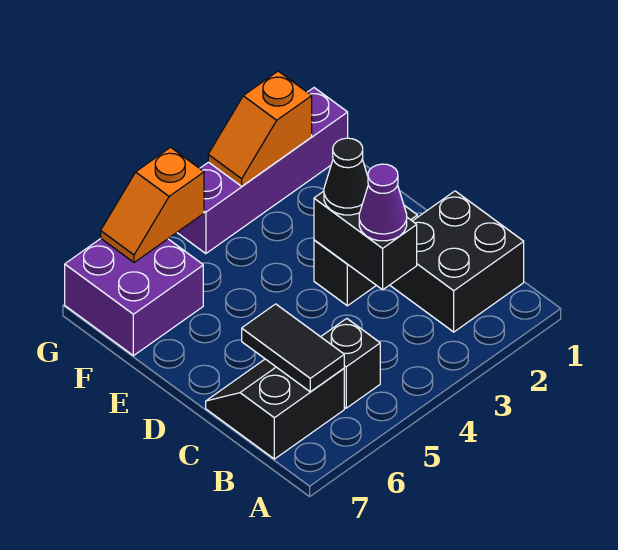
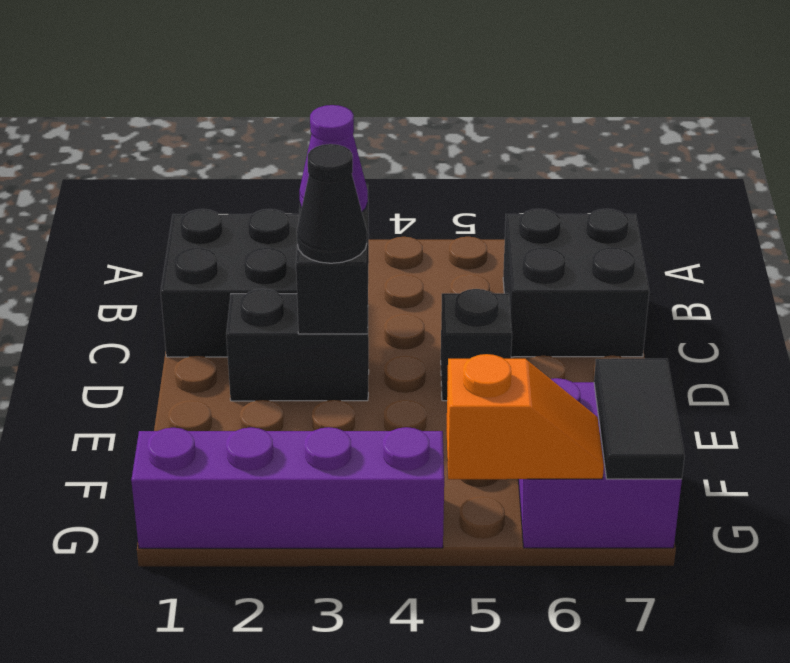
black 1x1 brick [321,318,380,408] -> black 1x1 brick moved to [441,289,512,401]
black 2x2 slope [206,359,344,459] -> black 2x2 brick [503,209,649,357]
black 1x2 tile [242,304,344,392] -> black 1x2 tile moved to [594,359,685,479]
orange 1x2 slope [208,71,312,186] -> none

